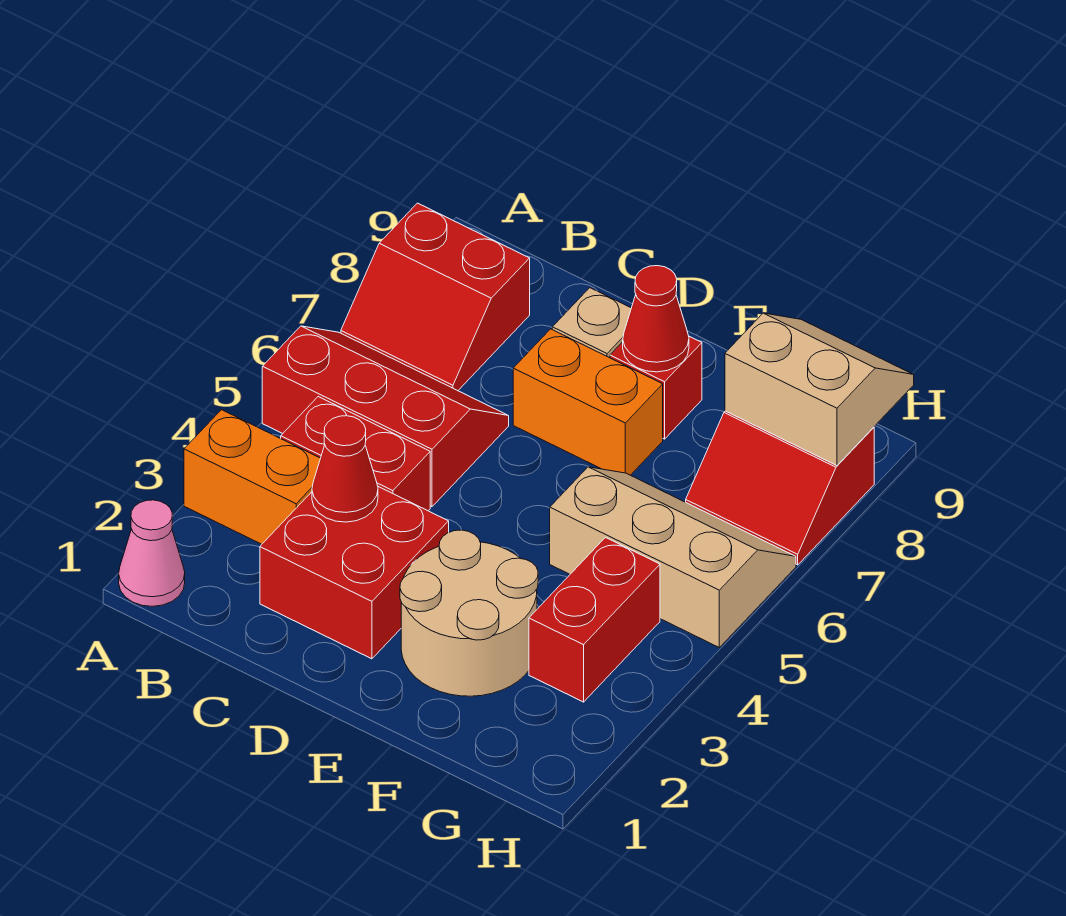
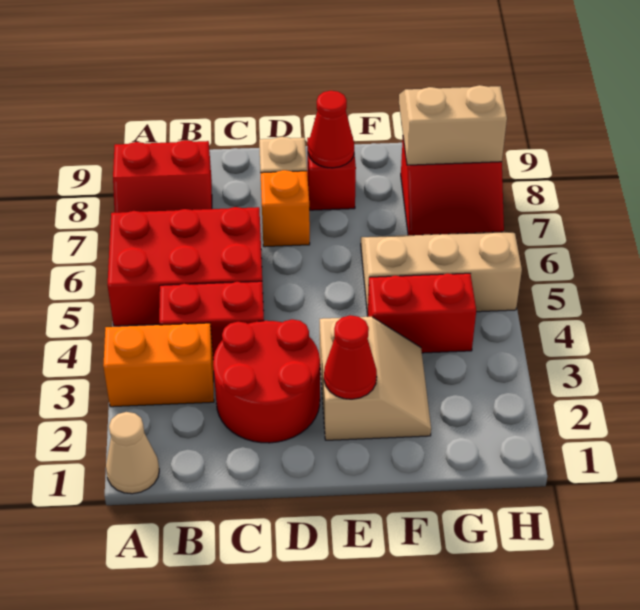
pink 1x1 cone [119,500,185,606] -> tan 1x1 cone [106,412,159,494]
red 2x3 slope [262,326,509,507] -> red 2x3 brick [108,207,263,326]
red 2x2 brick [260,487,449,659] -> red 2x2 round brick [213,319,320,443]
red 1x1 cone [312,416,378,522] -> red 1x1 cone moved to [324,315,377,399]
orange 1x2 brick [513,329,663,475] -> orange 1x1 brick [261,170,310,247]
tan 2x2 round brick [400,530,538,696] -> tan 2x2 slope [320,317,431,440]
red 1x2 brick [529,538,660,702] -> red 1x2 brick turned to [368,273,476,353]

